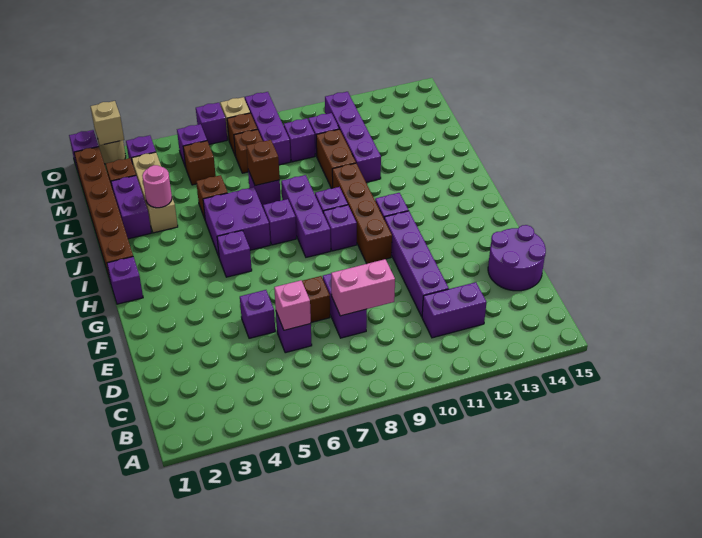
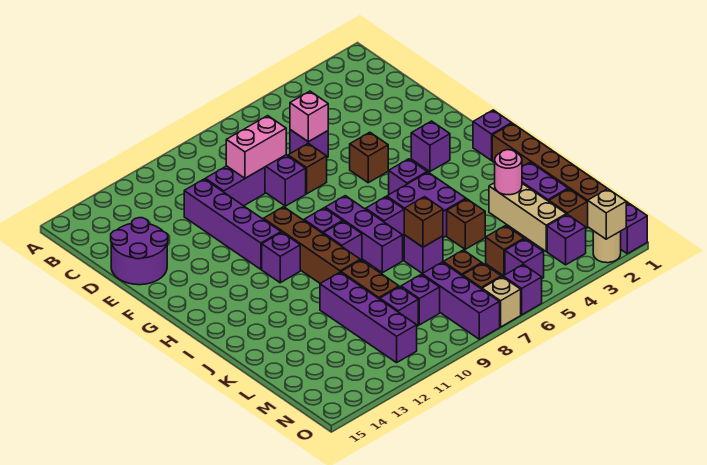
purple 1x2 brick [422,282,487,338] -> purple 1x2 brick moved to [205,166,265,206]
purple 1x1 brick [240,290,275,338] -> purple 1x1 brick moved to [411,121,450,172]
none -> brown 1x1 brick [350,132,388,183]

